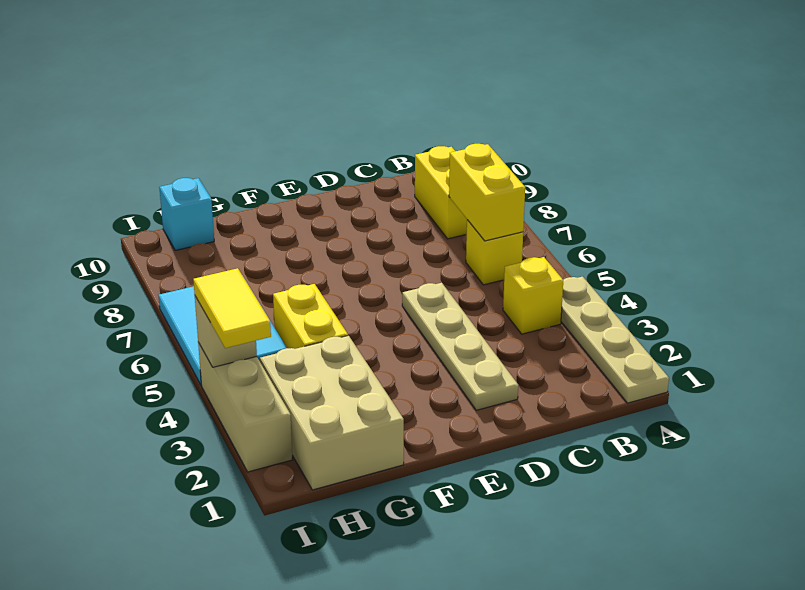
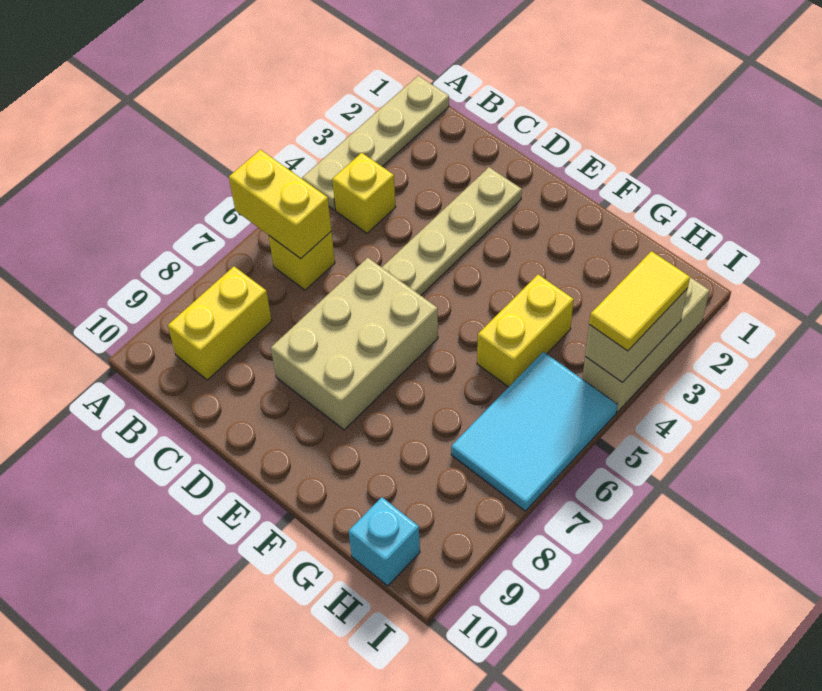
yellow 1x2 brick [449,144,525,241] -> yellow 1x2 brick turned to [229,150,331,259]
tan 2x3 brick [260,336,404,490] -> tan 2x3 brick moved to [271,258,438,430]
tan 1x1 brick [195,296,257,367] -> tan 1x2 brick [585,288,688,383]

